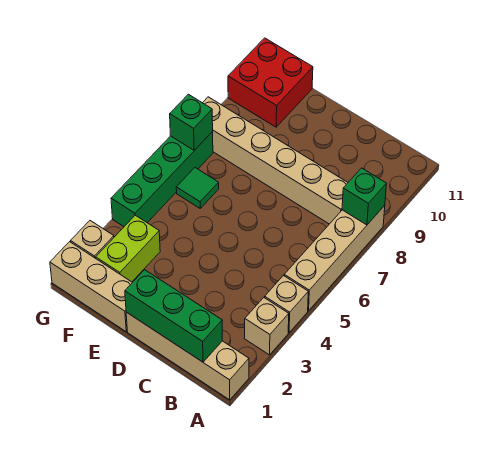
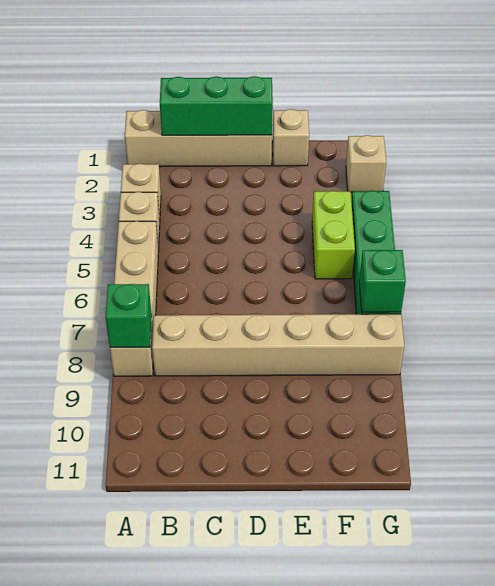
tan 1x3 brick [50,242,132,332] -> tan 1x1 brick [272,109,309,166]
lime 1x2 brick [96,215,160,282] -> lime 1x2 brick moved to [312,191,355,279]
green 1x1 tile [176,168,219,208] -> none
red 2x2 brick [228,38,313,127] -> none

